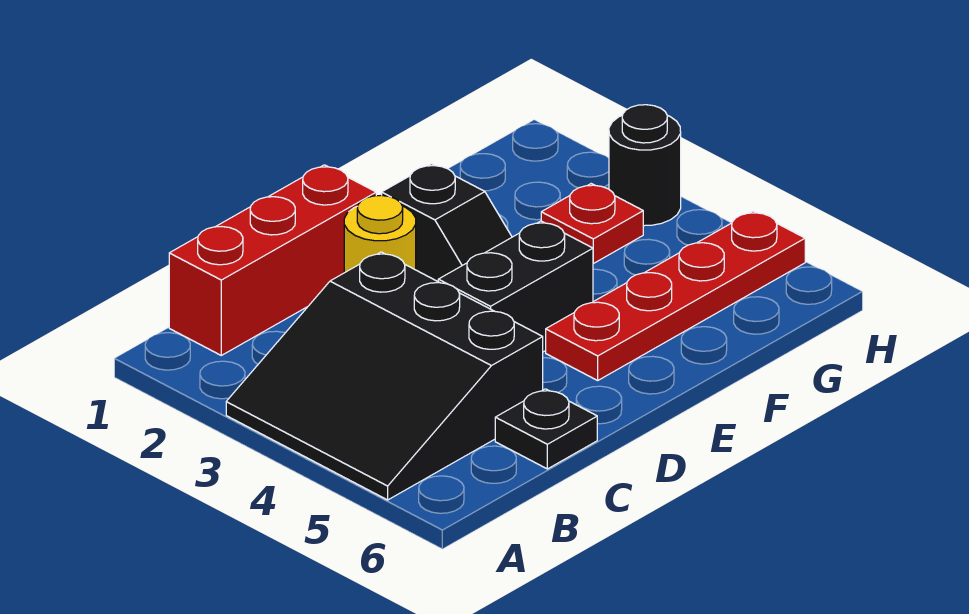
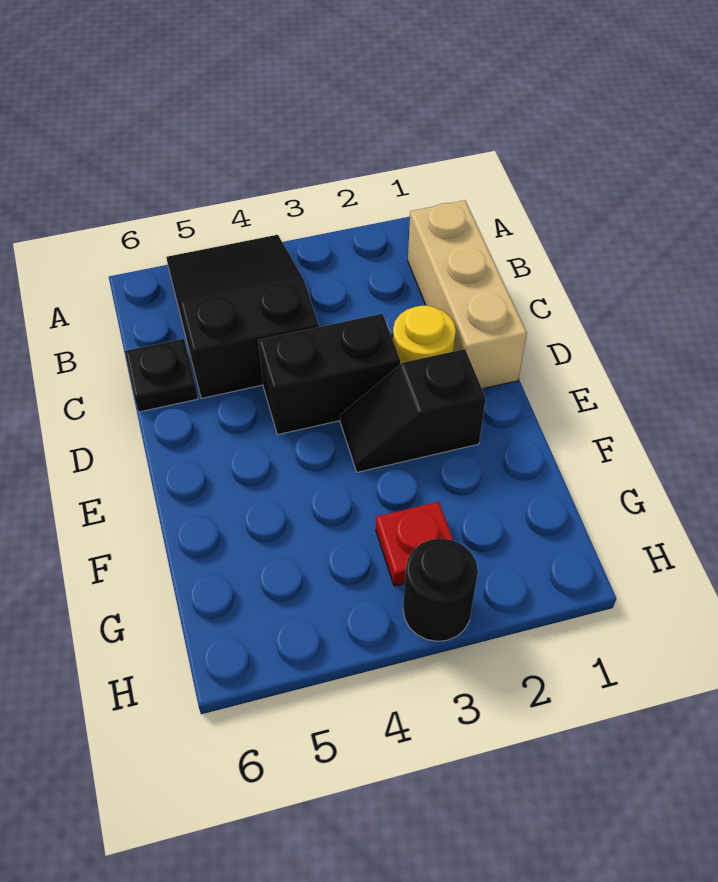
black 3x3 slope [226,252,543,500] -> black 2x3 slope [166,235,319,398]
red 1x3 brick [169,165,376,355] -> tan 1x3 brick [408,200,527,389]
black 1x2 brick [438,221,593,352] -> black 1x2 brick turned to [258,314,400,435]
red 1x4 plate [546,211,805,380] -> none

